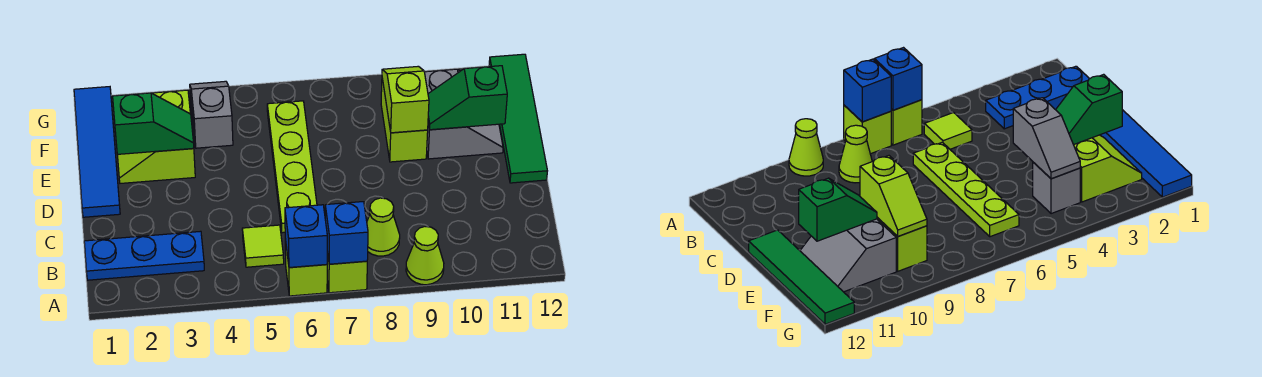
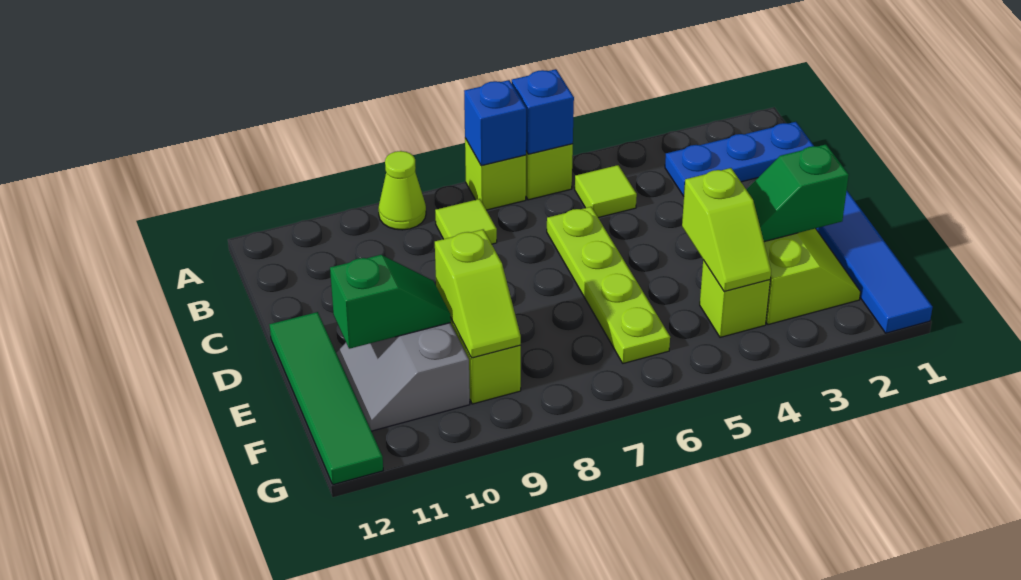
lime 1x1 cone [367,198,400,256] -> lime 1x1 tile [435,199,497,244]
grey 1x2 slope [190,81,233,148] -> lime 1x2 slope [682,168,771,292]
grey 1x1 brick [1033,162,1080,214] -> lime 1x1 brick [700,260,770,337]

